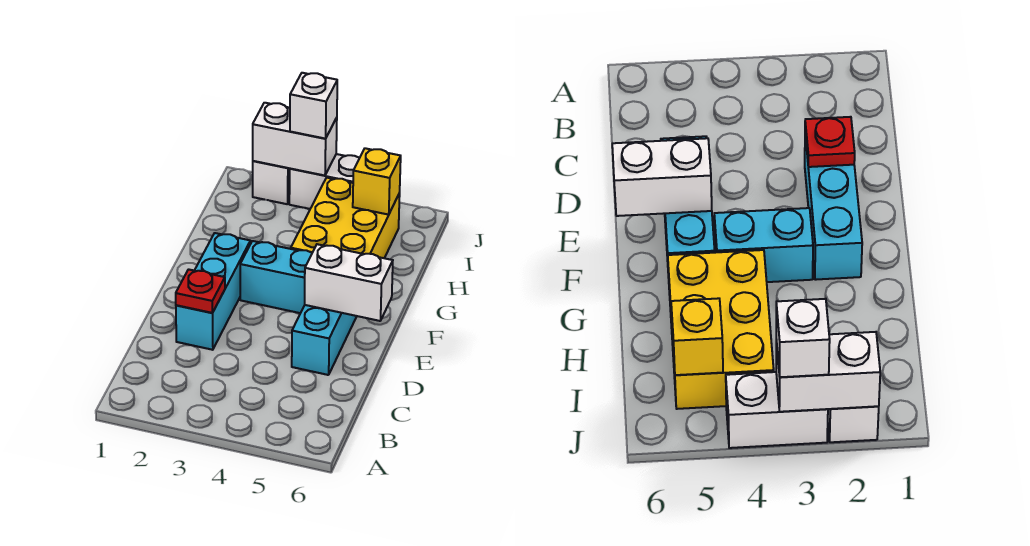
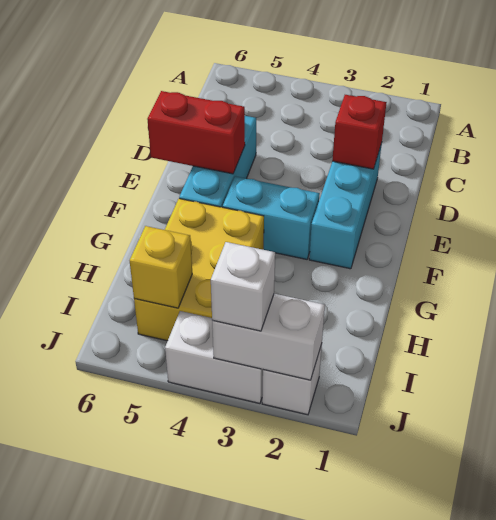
red 1x1 plate [176,269,225,313] -> red 1x1 brick [332,95,387,169]
white 1x2 brick [305,244,393,321] -> red 1x2 brick [147,91,245,174]

